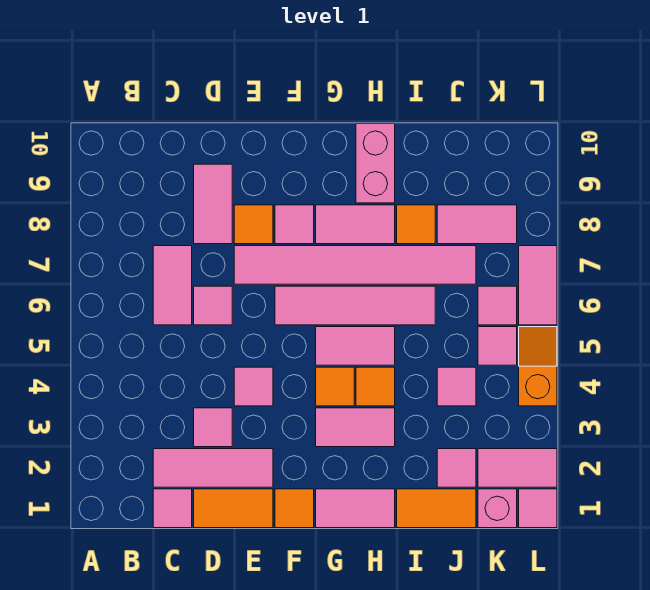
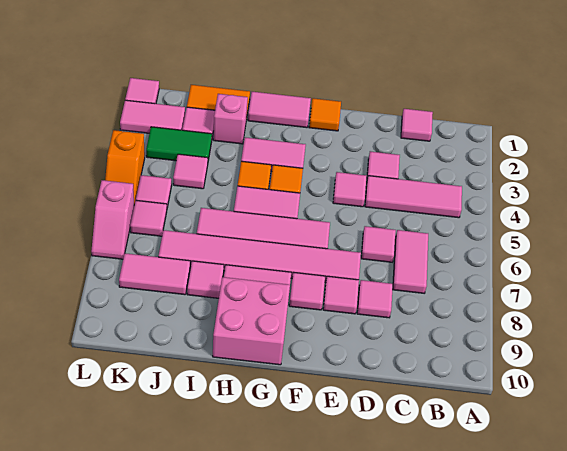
pink 1x3 tile [153,449,273,487] -> pink 1x3 tile moved to [365,176,462,218]
orange 1x2 tile [194,489,273,528] -> none
pink 1x2 tile [194,164,232,244] -> pink 1x1 tile [357,280,393,318]
orange 1x1 tile [234,205,273,244] -> pink 1x1 tile [323,276,359,314]
pink 1x2 brick [356,124,395,203] -> pink 2x2 brick [213,277,290,365]
orange 1x1 tile [397,205,435,244] -> pink 1x1 tile [187,261,224,298]
none -> green 1x2 tile [146,127,212,161]
pink 1x1 brick [478,489,517,528] -> pink 1x1 brick moved to [213,94,248,144]
pink 1x2 tile [519,246,557,325] -> pink 1x2 slope [91,180,134,259]

